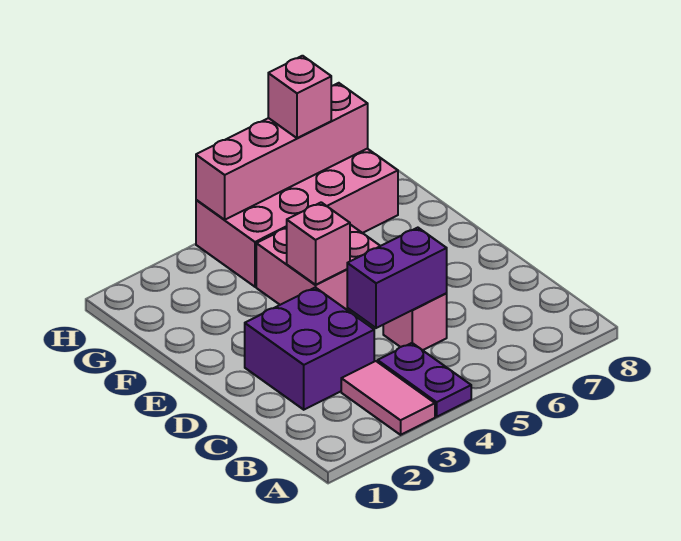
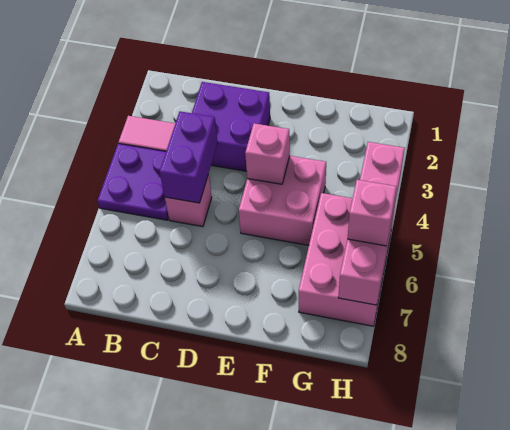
purple 1x2 plate [378,343,471,417] -> purple 2x2 plate [98,144,169,220]
pink 2x4 brick [196,149,398,287] -> pink 2x3 brick [299,193,394,326]

